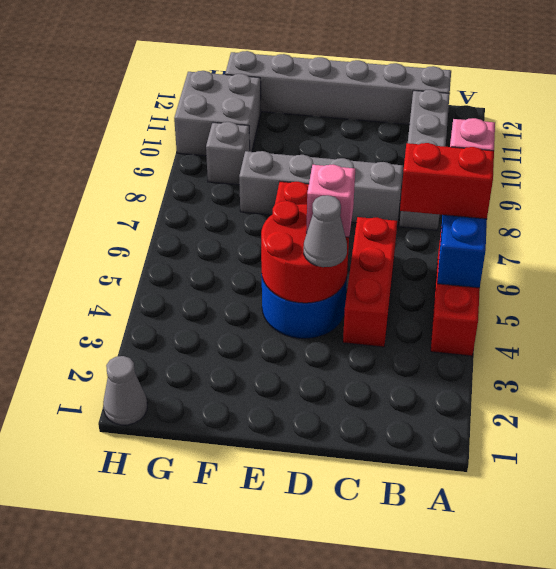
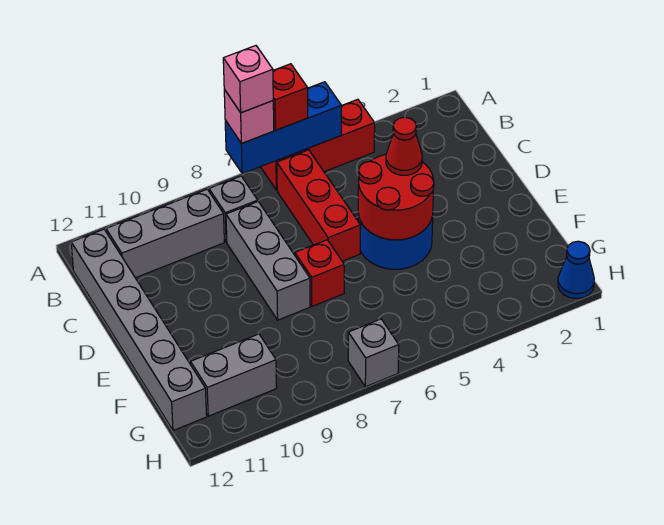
red 1x2 brick [400,143,494,219] -> red 1x1 brick [273,64,308,130]
red 1x3 brick [343,217,397,347] -> red 1x3 brick turned to [277,150,361,261]
grey 1x4 brick [239,151,403,225] -> grey 1x3 brick [226,202,310,320]
grey 1x1 cone [304,195,347,267] -> red 1x1 cone [386,117,422,175]
pink 1x1 brick [306,164,355,237] -> pink 1x1 brick moved to [223,46,273,113]
grey 1x1 brick [206,122,250,185] -> grey 1x1 brick moved to [348,319,399,387]
grey 2x2 brick [174,71,261,156] -> grey 1x2 brick [191,334,277,416]
grey 1x1 cone [103,356,147,425] -> blue 1x1 cone [558,241,594,298]

